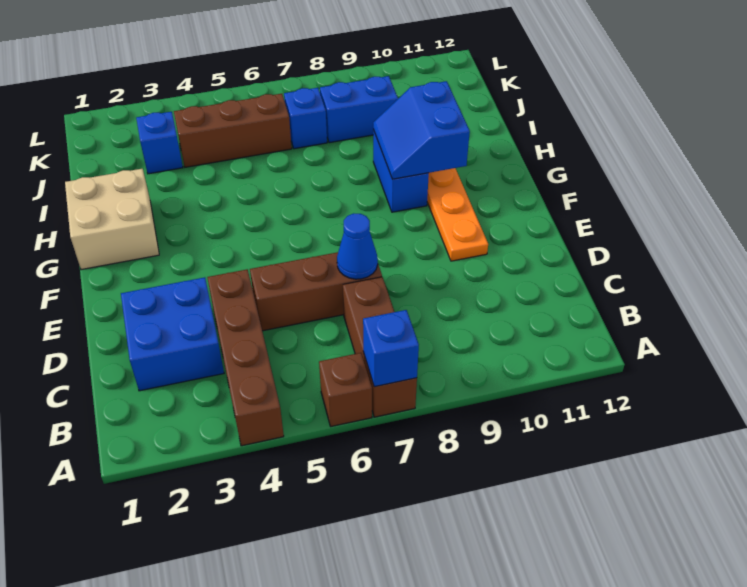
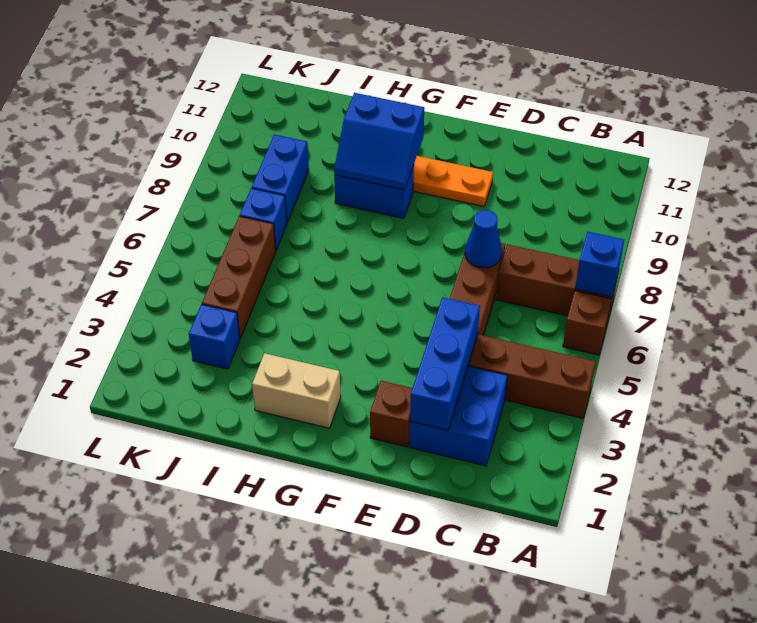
none -> blue 1x3 brick [410,297,480,430]
none -> brown 1x1 brick [370,381,412,447]
tan 2x2 brick [65,169,159,270] -> tan 1x2 brick [252,353,341,428]

